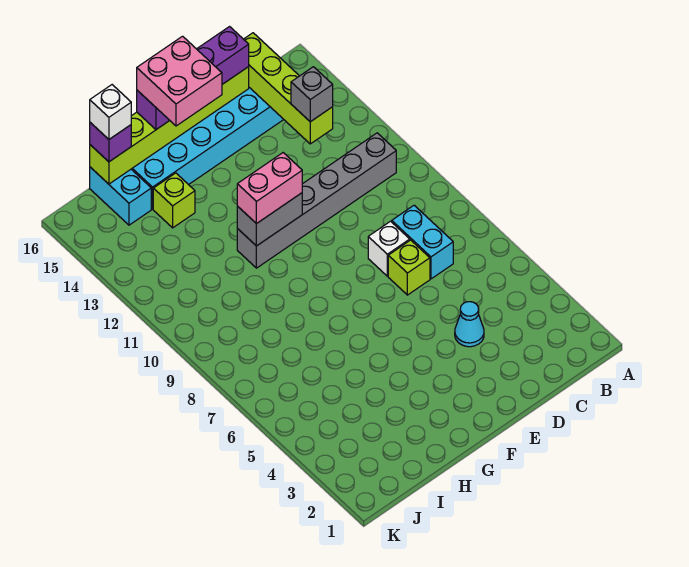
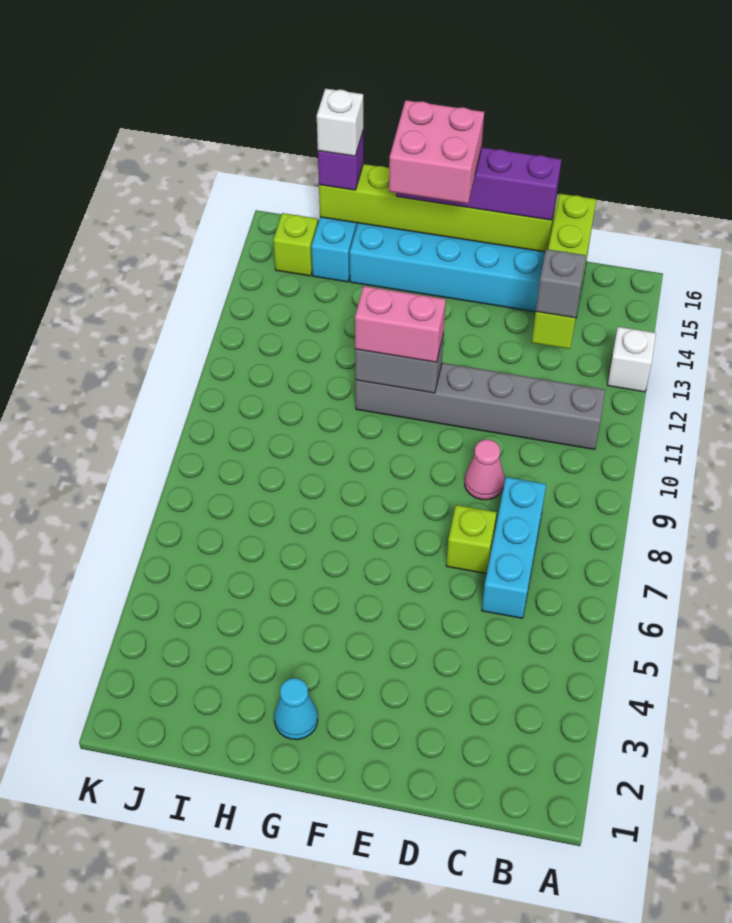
cyan 1x2 brick [392,205,453,279] -> cyan 1x3 brick [482,477,546,618]
cyan 1x1 cone [455,302,484,347] -> cyan 1x1 cone moved to [274,678,318,740]
white 1x1 brick [368,221,410,276] -> white 1x1 brick moved to [607,327,656,392]
none -> pink 1x1 cone [465,440,504,500]
lime 1x1 brick [153,173,195,228] -> lime 1x1 brick moved to [273,213,318,276]

